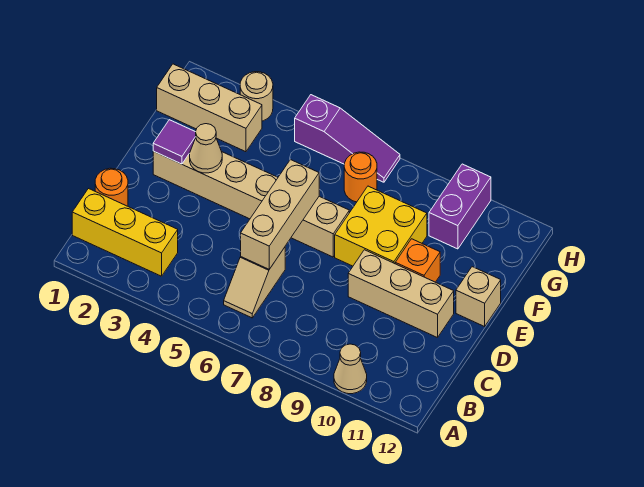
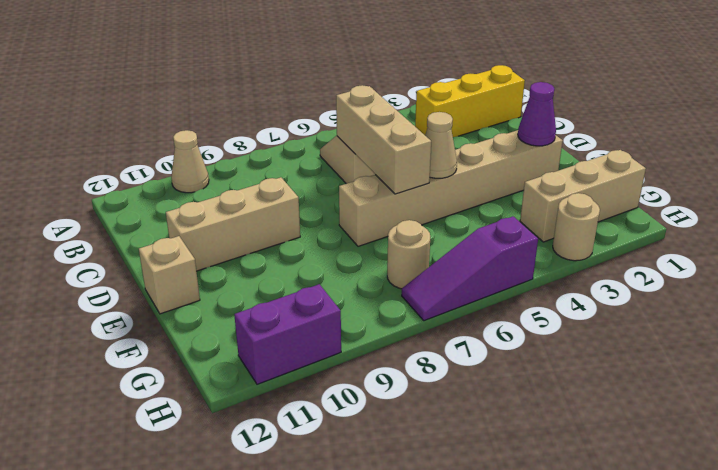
orange 1x1 round brick [95,168,128,206] -> none
purple 1x1 tile [153,120,196,164] -> purple 1x1 cone [518,82,556,146]
tan 1x1 cone [190,124,222,173] -> tan 1x1 cone moved to [425,112,457,178]
yellow 2x2 brick [335,186,427,266] -> none
orange 1x1 brick [395,239,440,282] -> none
orange 1x1 round brick [344,152,377,202] -> tan 1x1 round brick [387,220,430,289]
purple 1x2 brick [429,164,491,249] -> purple 1x2 brick turned to [234,284,341,384]

